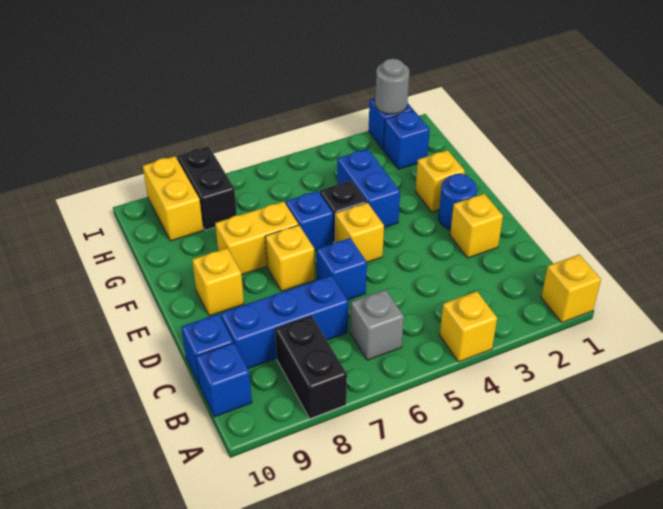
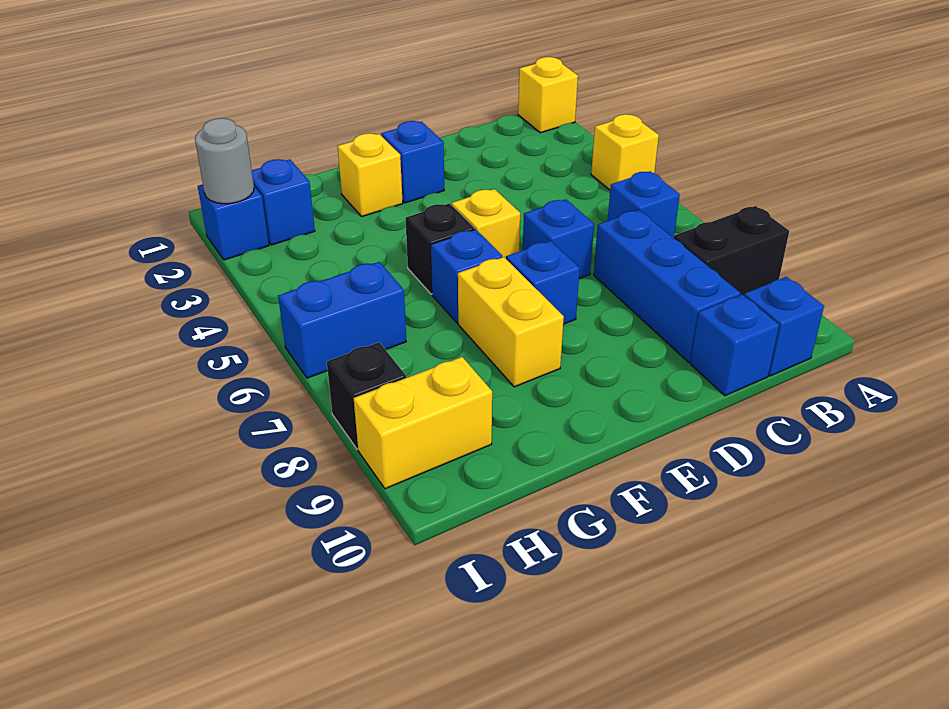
grey 1x1 brick [350,290,404,360] -> blue 1x1 brick [608,171,680,237]
yellow 1x1 brick [450,194,503,258] -> none
blue 1x1 round brick [439,174,477,230] -> blue 1x1 brick [381,121,444,203]
yellow 1x1 brick [265,225,315,291] -> blue 1x1 brick [506,241,580,324]
yellow 1x1 brick [192,248,244,316] -> none
blue 1x2 brick [337,149,400,228] -> blue 1x2 brick moved to [278,262,406,378]
black 1x2 brick [177,146,237,230] -> black 1x1 brick [327,342,406,449]

